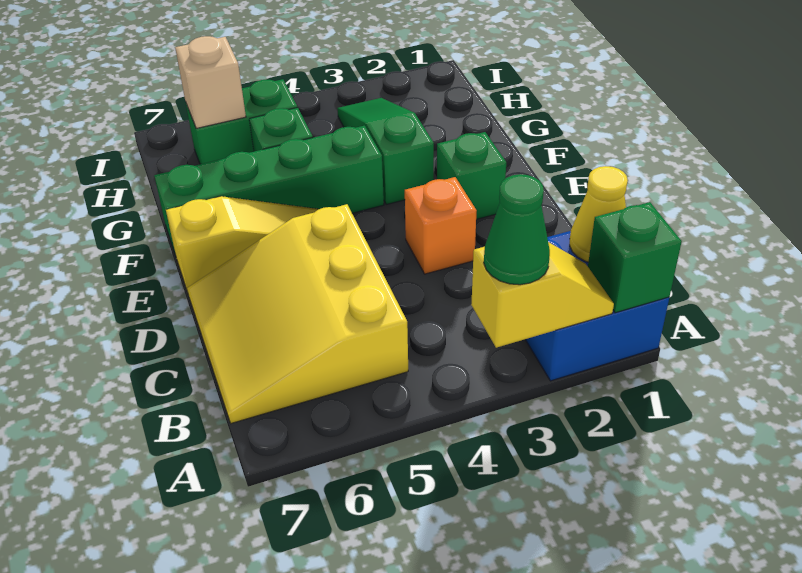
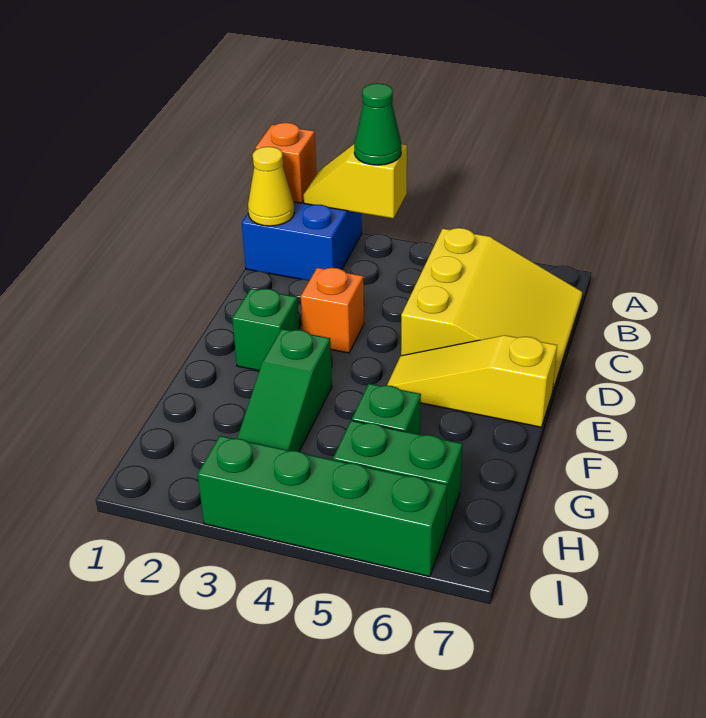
green 1x1 brick [588,202,682,313] -> orange 1x1 brick [256,123,316,203]
green 1x4 brick [154,126,384,253] -> green 1x4 brick moved to [198,436,447,577]
tan 1x1 brick [175,36,246,128] -> none

